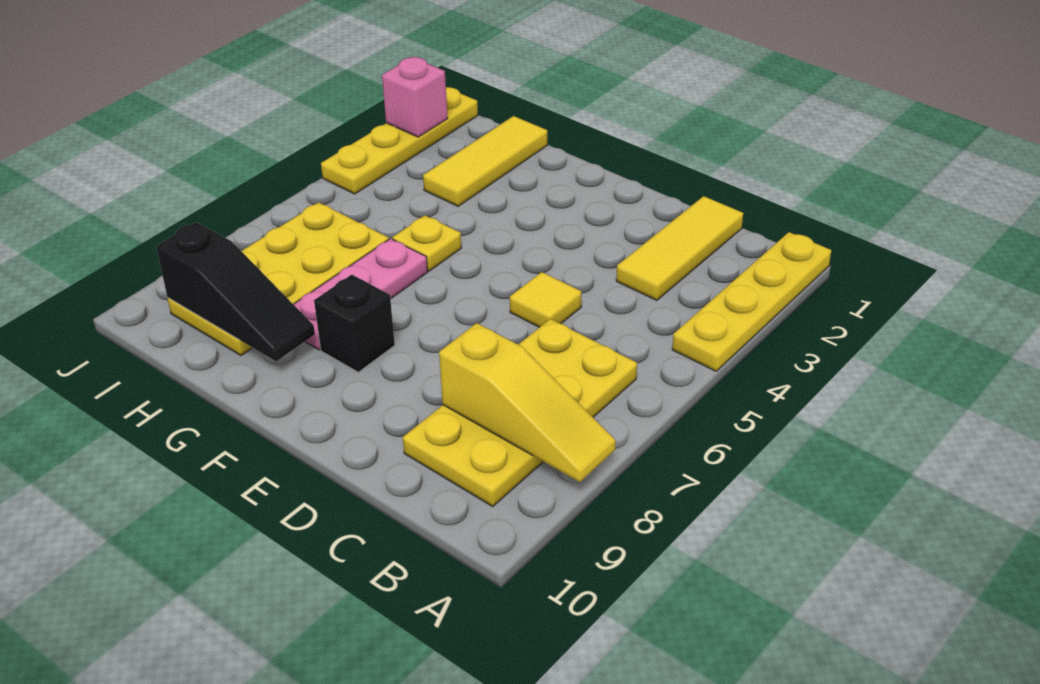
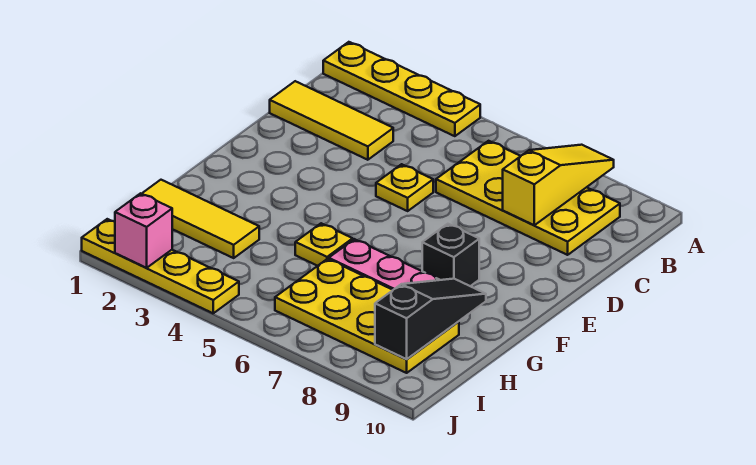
yellow 1x1 tile [510,272,581,327] -> yellow 1x1 plate [376,164,433,211]

